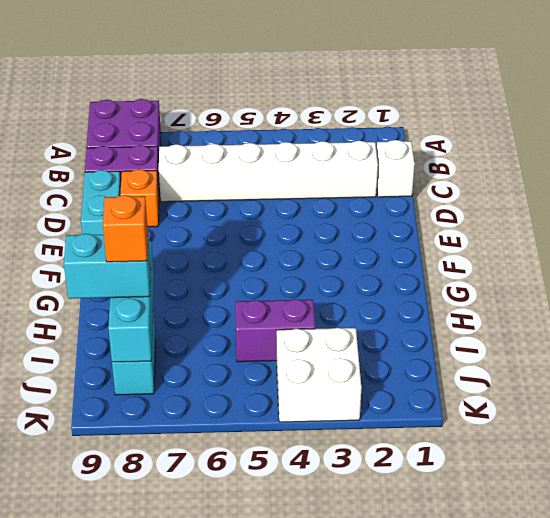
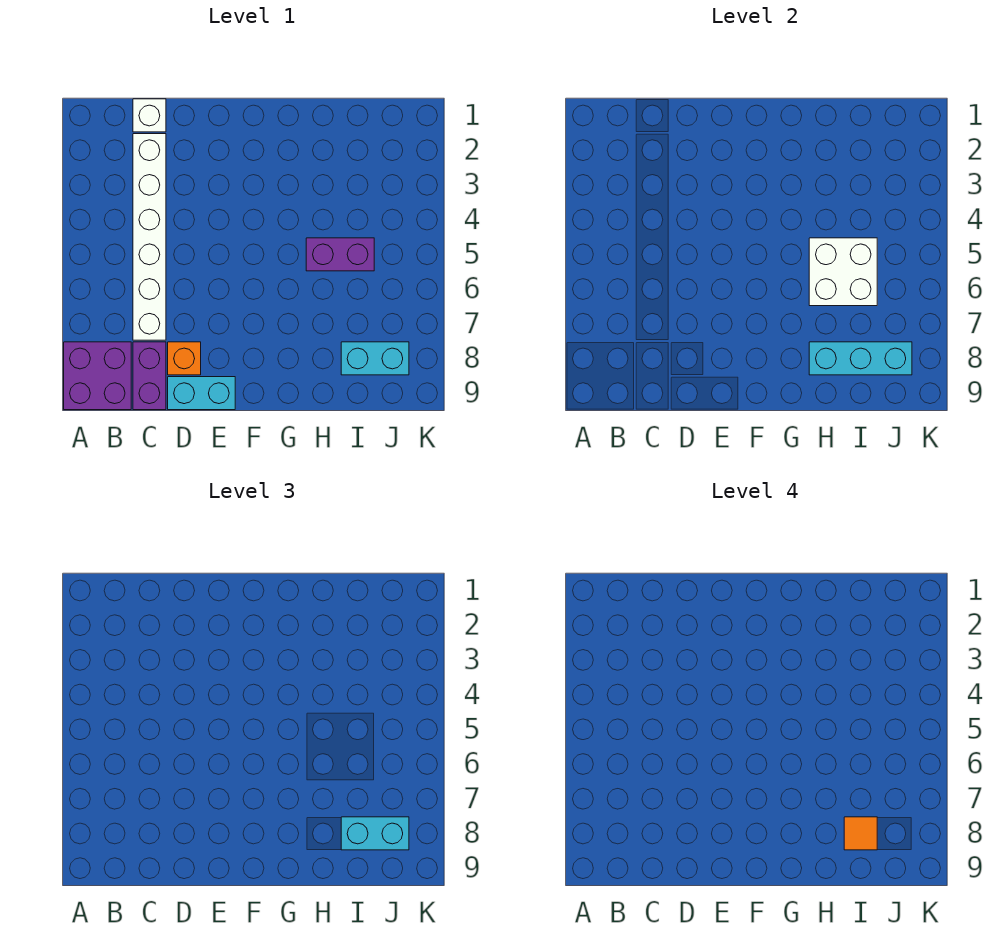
purple 1x2 brick [235,299,315,362] -> purple 1x2 brick turned to [306,238,374,271]
cyan 1x2 brick [64,234,151,299] -> cyan 1x2 brick turned to [341,817,409,850]
orange 1x1 brick [103,195,148,262] -> orange 1x1 tile [844,817,877,850]
white 2x2 brick [277,328,361,422] -> white 2x2 brick moved to [809,238,877,306]

